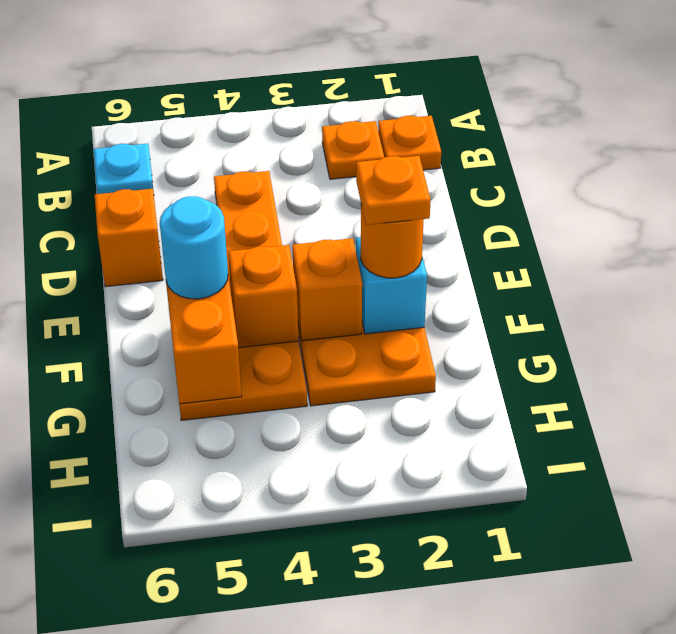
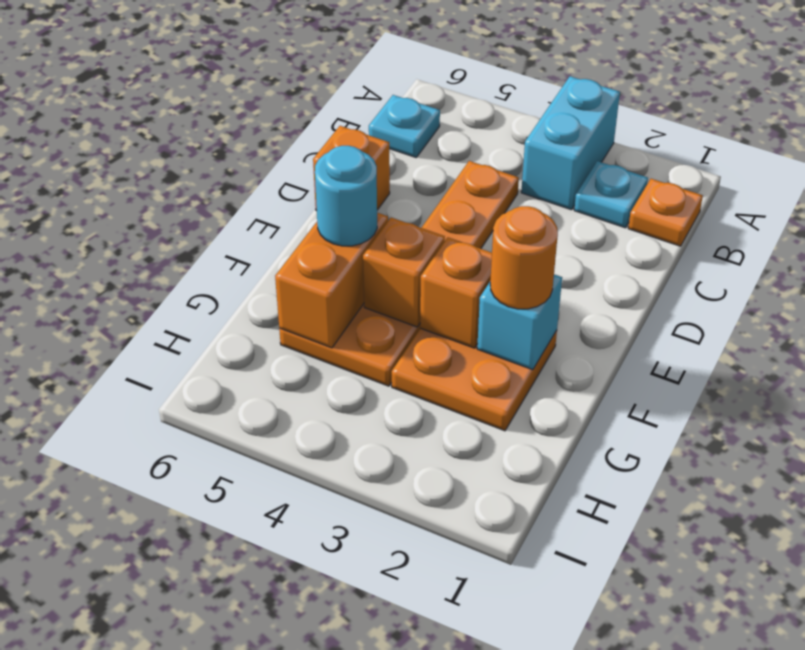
none -> cyan 1x2 brick [521,76,620,210]
orange 1x1 plate [322,121,384,179] -> cyan 1x1 plate [574,161,648,228]
orange 1x1 plate [356,156,431,225] -> none

